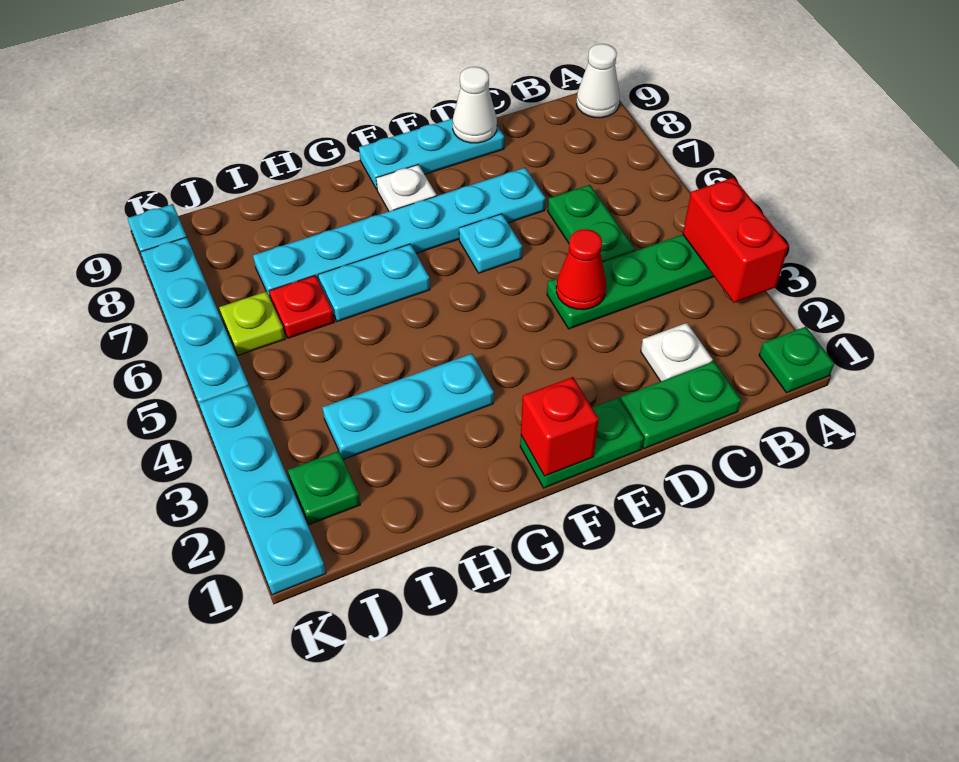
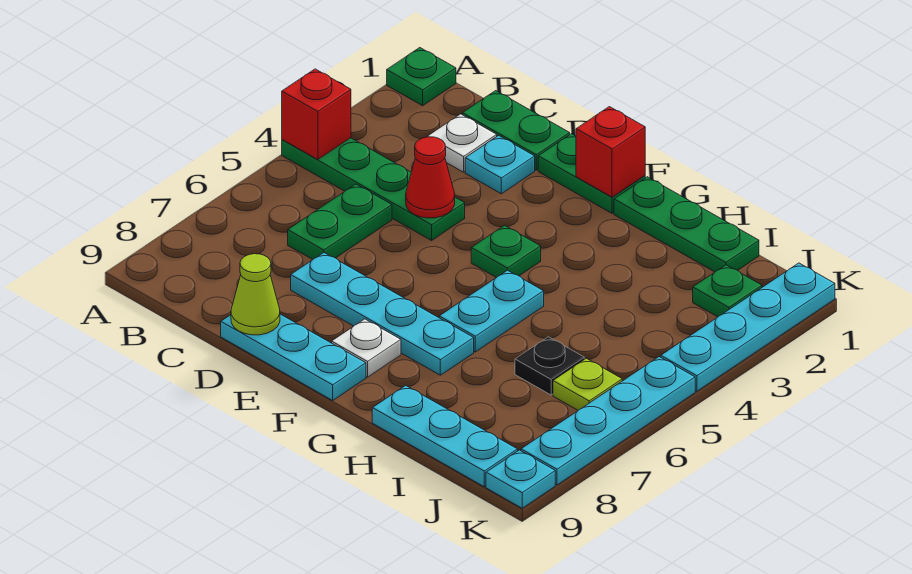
red 1x2 brick [683,177,789,303] -> red 1x1 brick [282,69,351,160]
white 1x1 cone [577,44,620,118] -> none
cyan 1x6 plate [253,168,545,300] -> cyan 1x4 plate [291,253,474,375]
white 1x1 cone [453,67,497,143] -> lime 1x1 cone [231,254,280,335]
cyan 1x1 plate [459,214,522,273] -> cyan 1x1 plate moved to [465,136,535,194]
none -> green 1x1 plate [471,225,541,278]
none -> green 1x3 plate [614,177,759,272]
cyan 1x3 plate [322,354,494,459] -> cyan 1x3 plate moved to [372,385,518,487]
cyan 1x2 plate [318,244,430,322] -> cyan 1x2 plate turned to [439,270,544,352]
red 1x1 plate [269,275,334,338] -> black 1x1 plate [515,337,584,395]

